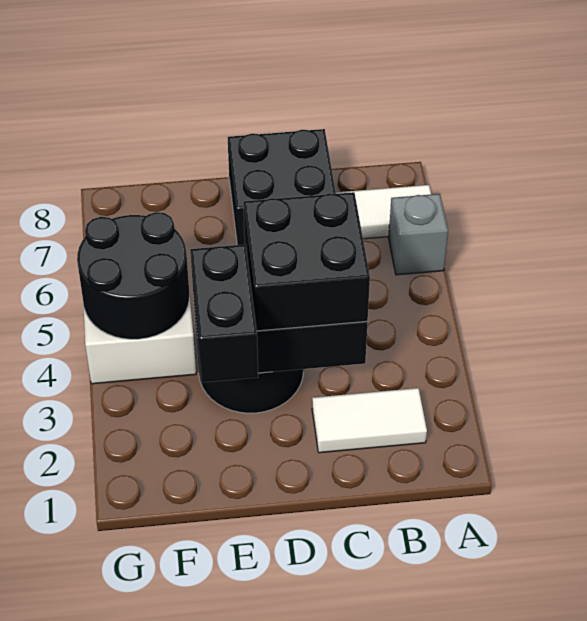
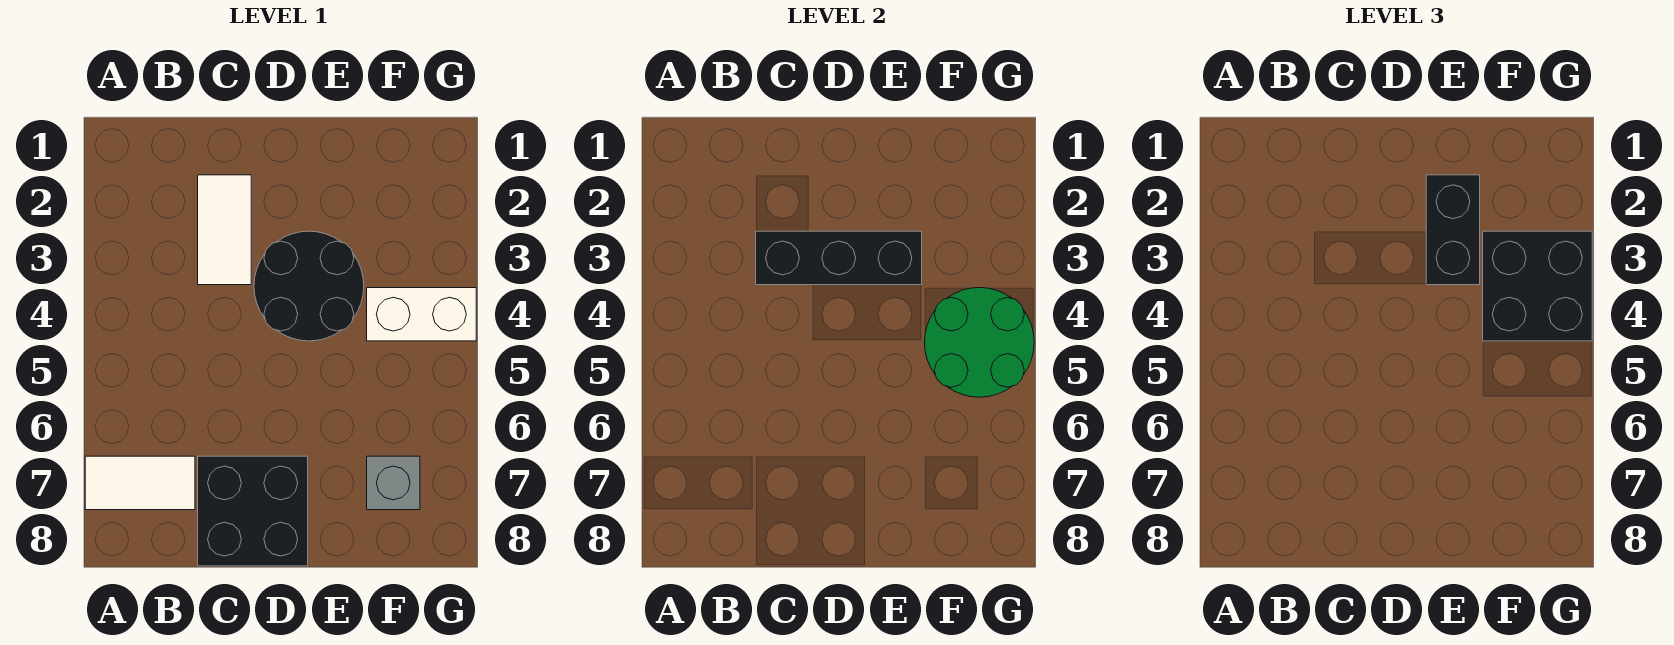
grey 1x1 brick [389,194,448,275] -> grey 1x1 brick moved to [367,456,420,510]
white 1x2 tile [312,388,427,453] -> white 1x2 tile turned to [198,175,251,285]
black 2x2 brick [243,192,370,331] -> black 2x2 brick moved to [1483,231,1592,341]
black 2x2 round brick [77,212,189,339] -> green 2x2 round brick [925,288,1034,397]

